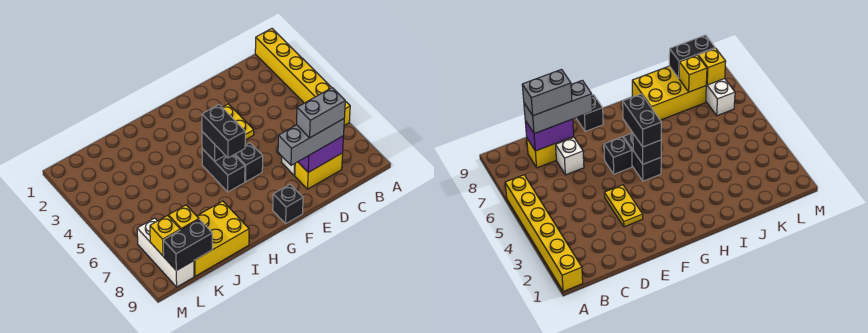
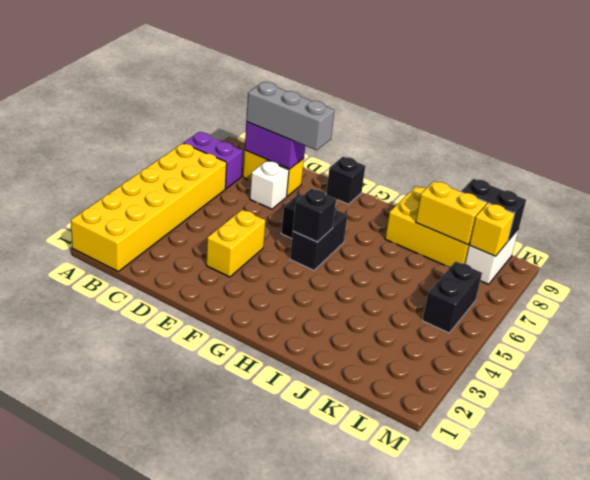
yellow 1x6 brick [255,29,350,126] -> yellow 2x6 brick [71,143,227,271]
none -> purple 1x2 brick [184,132,243,189]
grey 1x2 brick [297,88,345,138] -> none
yellow 1x2 plate [222,104,254,140] -> yellow 1x2 brick [206,210,265,277]
black 1x2 brick [202,105,245,158] -> black 1x2 brick moved to [423,261,482,333]
yellow 1x1 brick [169,205,199,230] -> yellow 1x2 brick [416,181,486,245]
white 1x3 brick [137,218,194,287] -> white 1x2 brick [465,229,519,284]

